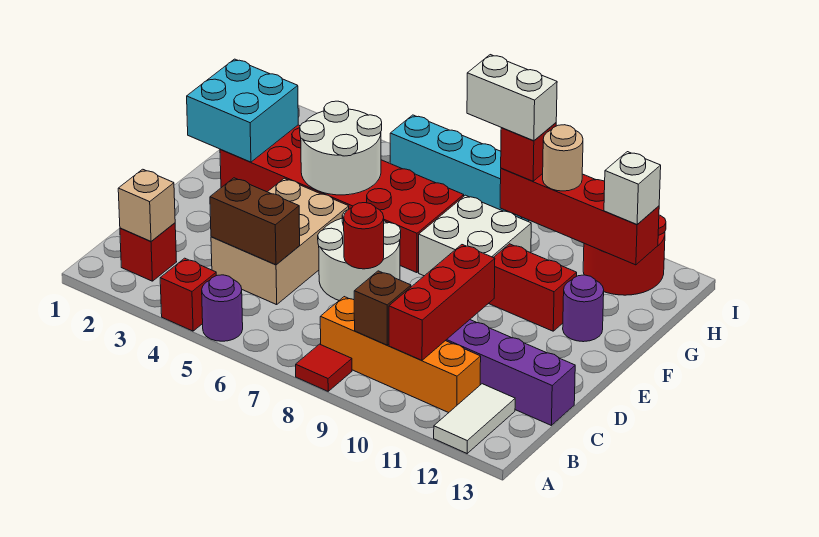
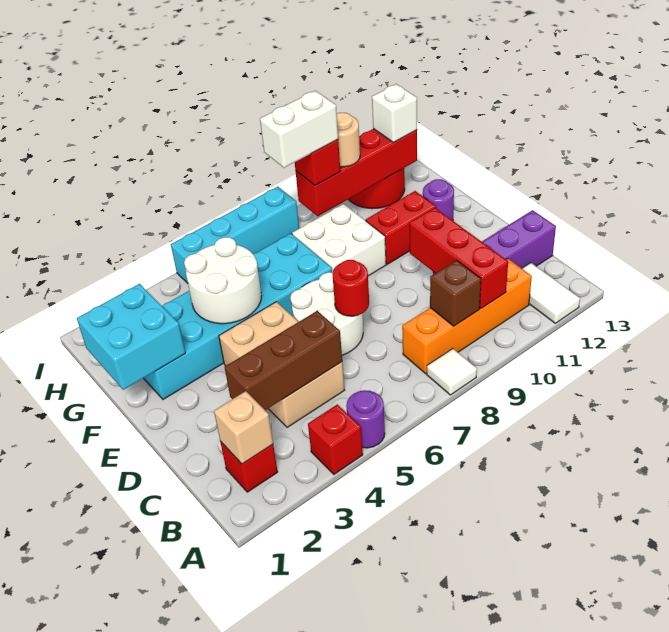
red 1x1 tile [296,344,352,391] -> white 1x1 tile [427,349,477,395]
brown 1x2 brick [210,178,300,265] -> brown 1x3 brick [225,311,342,410]
red 2x6 brick [220,125,464,273] -> cyan 2x6 brick [144,233,332,399]

